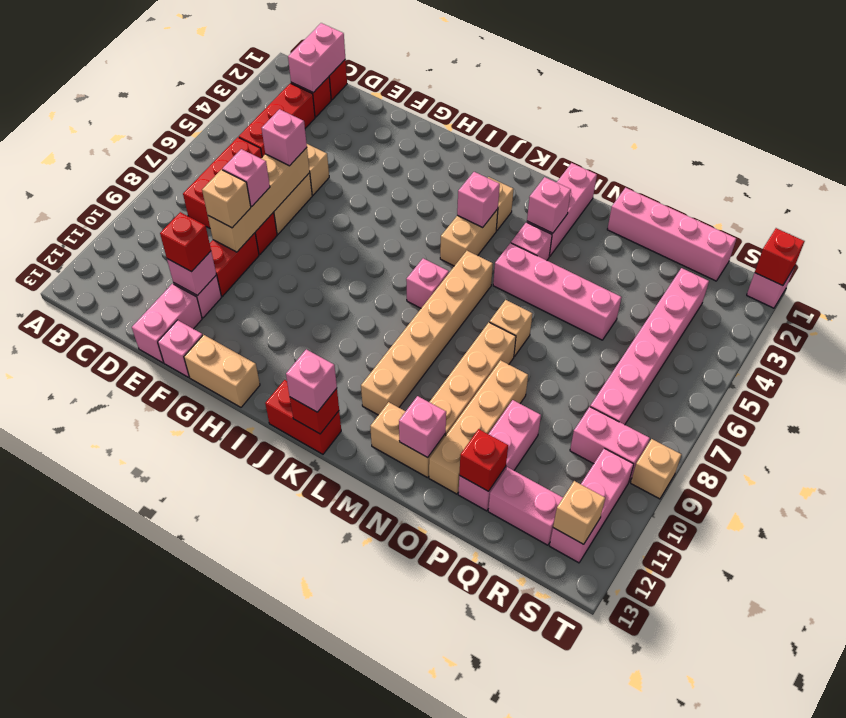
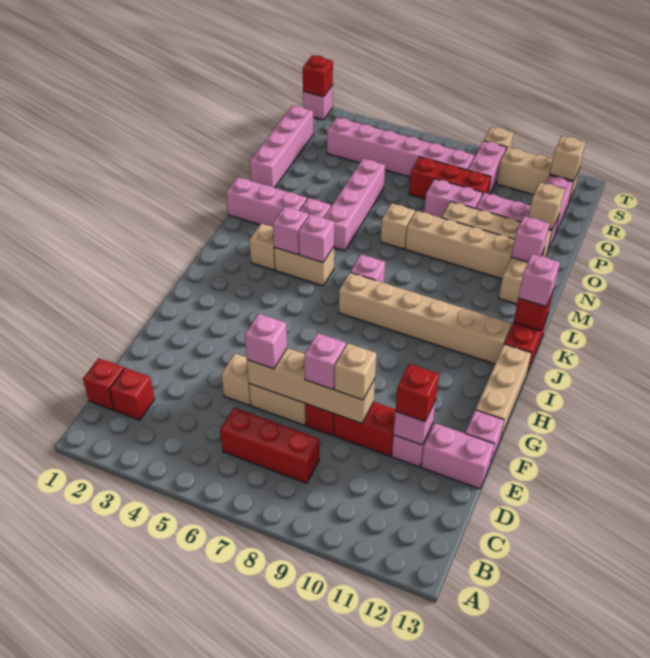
pink 1x2 brick [288,23,345,93] -> pink 1x2 brick moved to [424,179,483,218]
red 1x3 brick [239,83,315,157] -> red 1x3 brick moved to [409,157,491,199]
tan 1x2 brick [184,335,260,407] -> tan 1x3 brick [476,344,532,439]
tan 1x6 brick [361,251,493,415] -> tan 1x6 brick moved to [339,272,511,364]
pink 1x1 brick [527,177,571,233] -> pink 1x1 brick moved to [299,214,334,263]
red 1x1 brick [459,429,508,491] -> tan 1x1 brick [529,183,565,229]
pink 1x3 brick [550,448,634,563] -> tan 1x3 brick [497,147,580,202]

